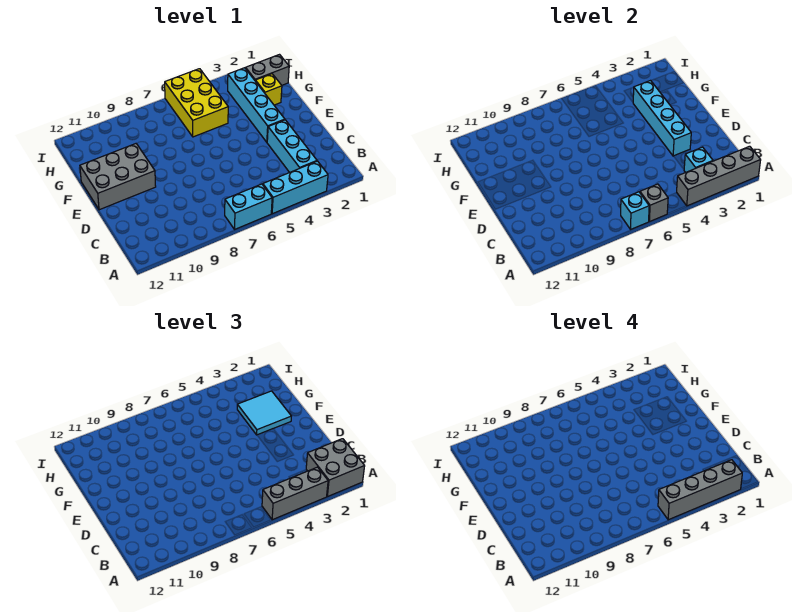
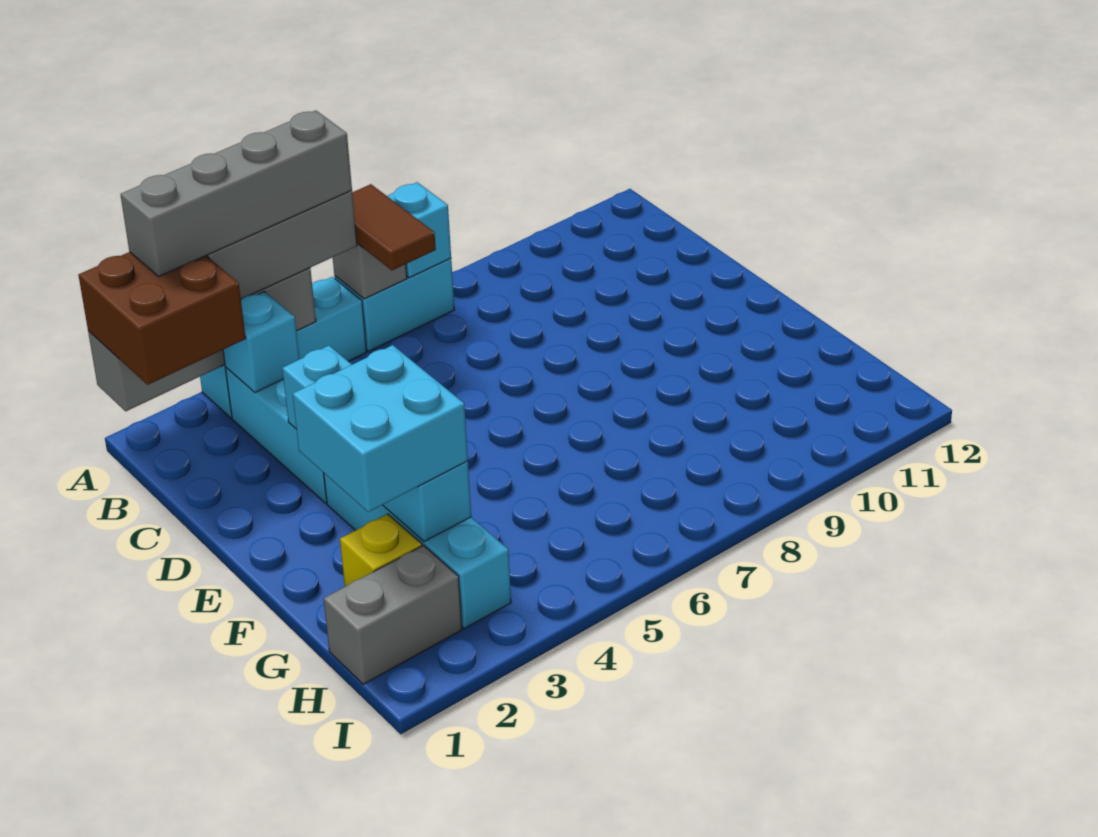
grey 2x2 brick [306,439,365,497] -> brown 2x2 brick [79,252,246,385]
none -> brown 1x2 tile [352,184,436,270]
grey 2x3 brick [80,144,156,210] -> none
cyan 2x2 tile [237,391,291,435] -> cyan 2x2 brick [293,345,468,512]
yellow 2x3 brick [165,69,228,137] -> none

